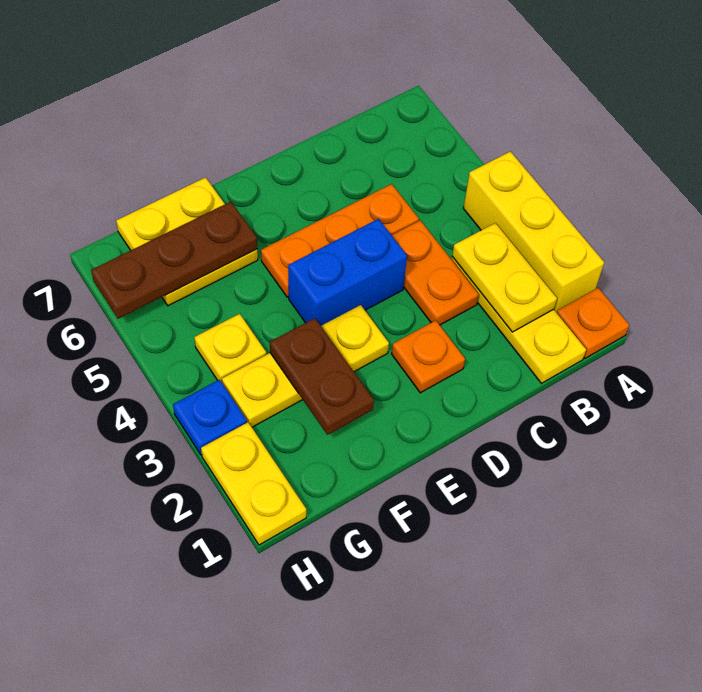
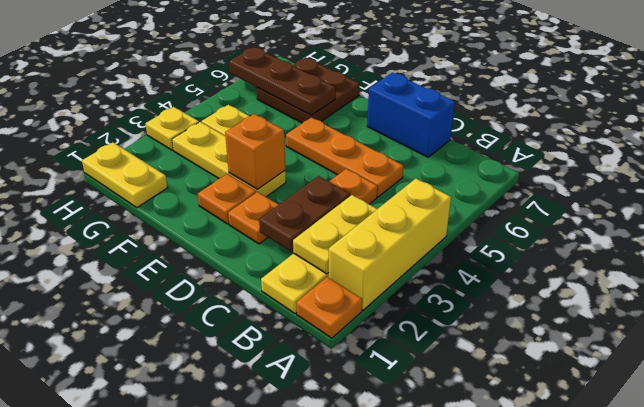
blue 1x2 brick [288,219,407,326] -> blue 1x2 brick moved to [367,73,455,157]
none -> orange 1x1 plate [198,174,256,224]
none -> orange 1x1 brick [225,114,285,189]
brown 1x2 plate [270,318,374,435] -> brown 1x2 plate moved to [259,176,351,252]
yellow 2x2 plate [116,177,258,306] -> brown 2x2 plate [257,58,360,123]
yellow 1x2 plate [201,422,306,545] -> yellow 1x2 plate turned to [82,142,168,207]
blue 1x1 plate [173,380,247,455] -> yellow 1x1 plate [146,107,199,150]

